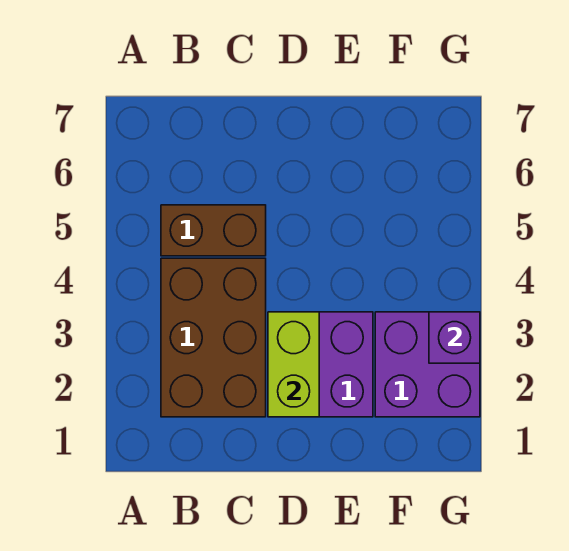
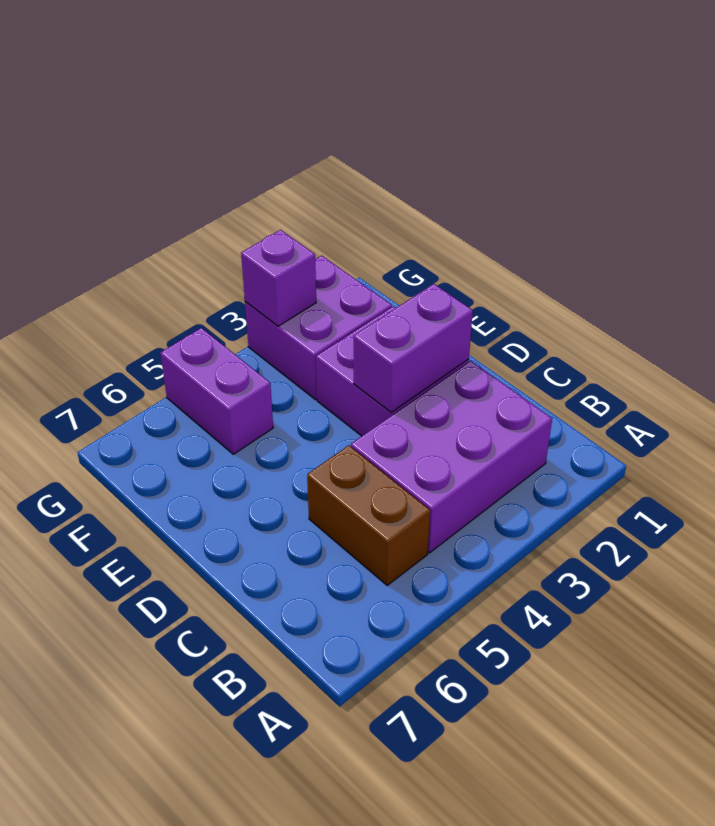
brown 2x3 brick [161,258,266,417] -> purple 2x3 brick [351,361,552,553]
lime 1x2 brick [268,312,319,417] -> purple 1x2 brick [354,284,473,412]
none -> purple 1x2 brick [160,328,273,454]

